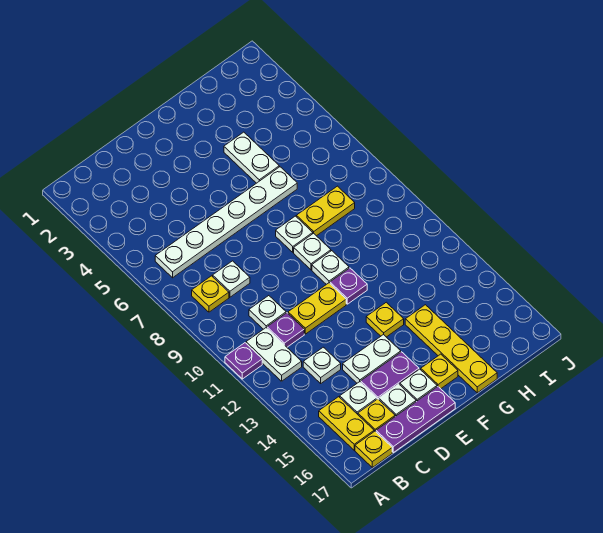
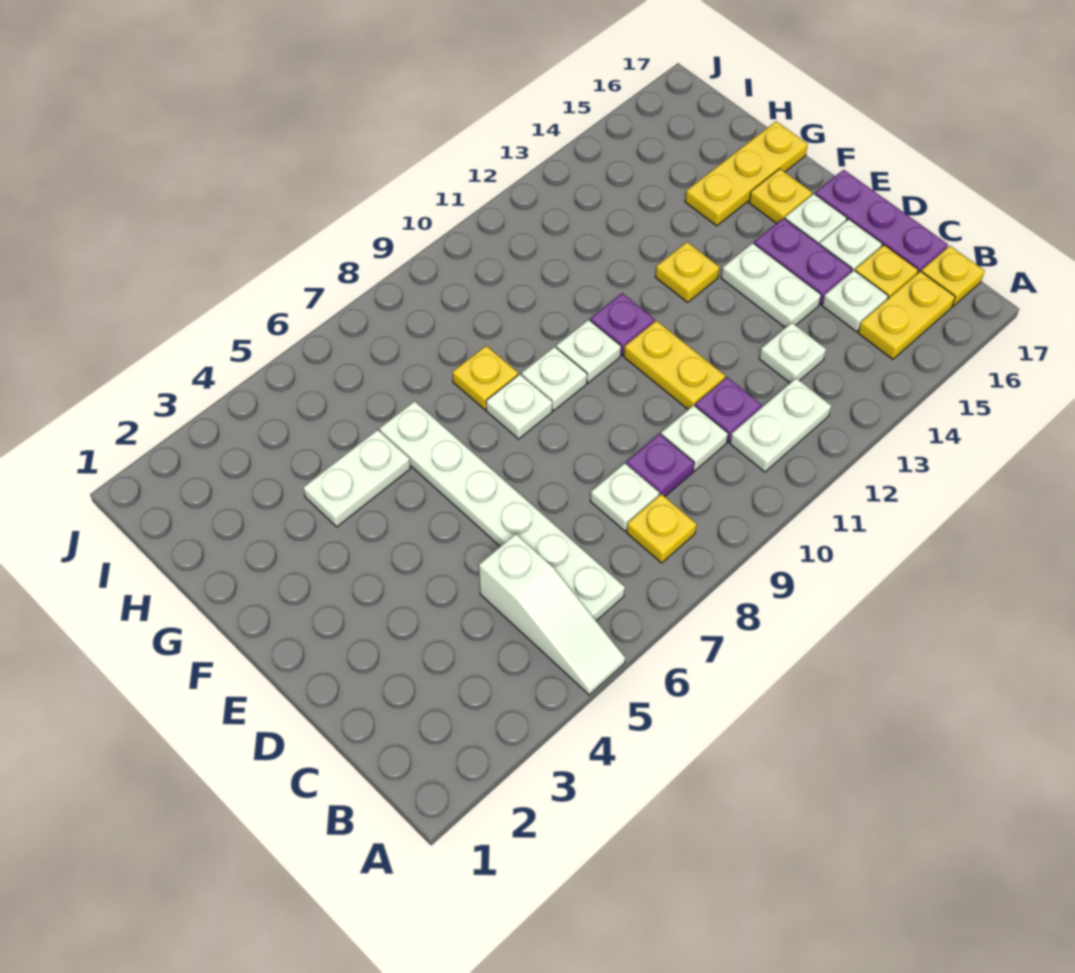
none -> white 1x3 slope [479,534,625,695]
purple 1x1 plate [225,343,262,379] -> purple 1x1 plate moved to [626,434,694,496]
yellow 1x2 plate [296,186,355,236] -> yellow 1x1 plate [453,346,518,410]
yellow 1x4 plate [405,305,497,393] -> yellow 1x3 plate [685,121,808,226]

